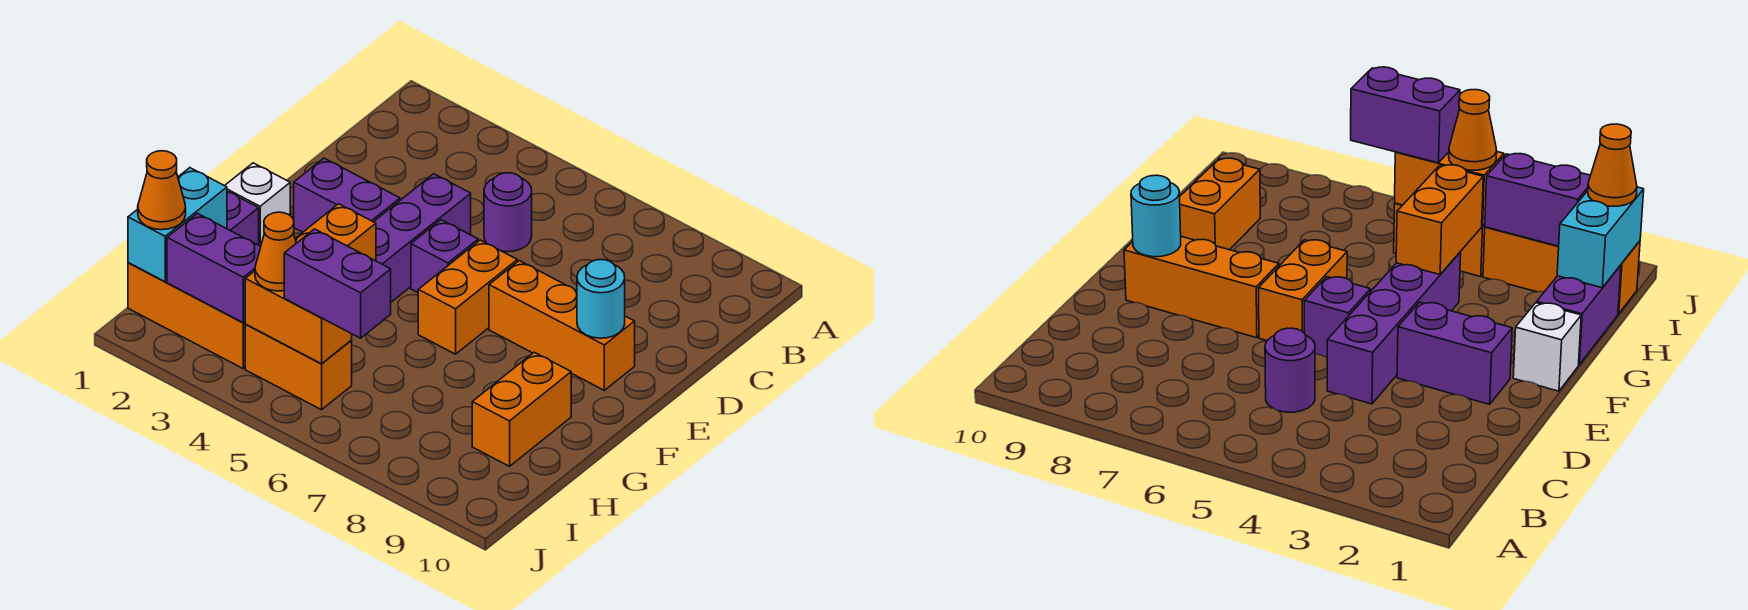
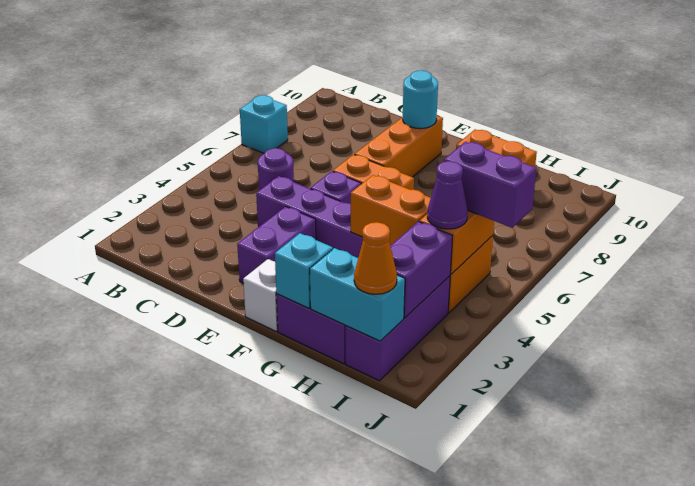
none -> cyan 1x1 brick [240,95,288,153]
none -> cyan 1x1 brick [275,233,333,308]
orange 1x3 brick [128,263,246,369] -> purple 1x3 brick [346,276,450,381]
orange 1x1 cone [255,212,296,291] -> purple 1x1 cone [427,161,468,229]
purple 1x2 brick [284,229,391,338] -> purple 1x2 brick turned to [444,142,536,228]

